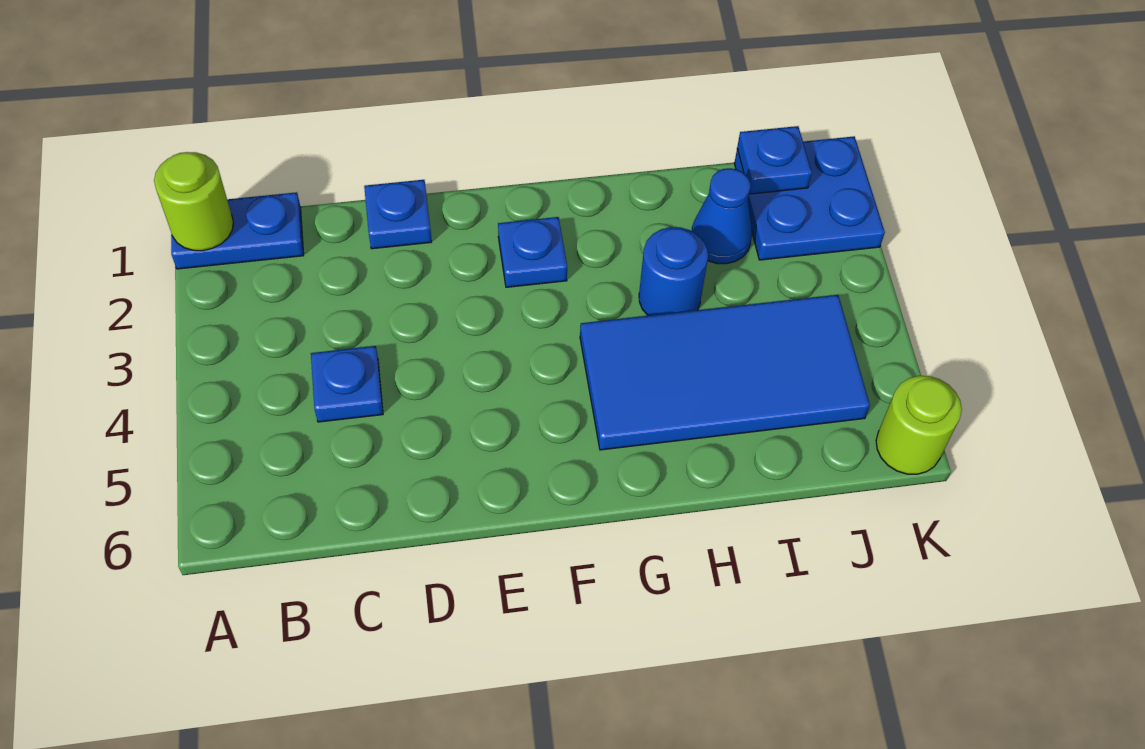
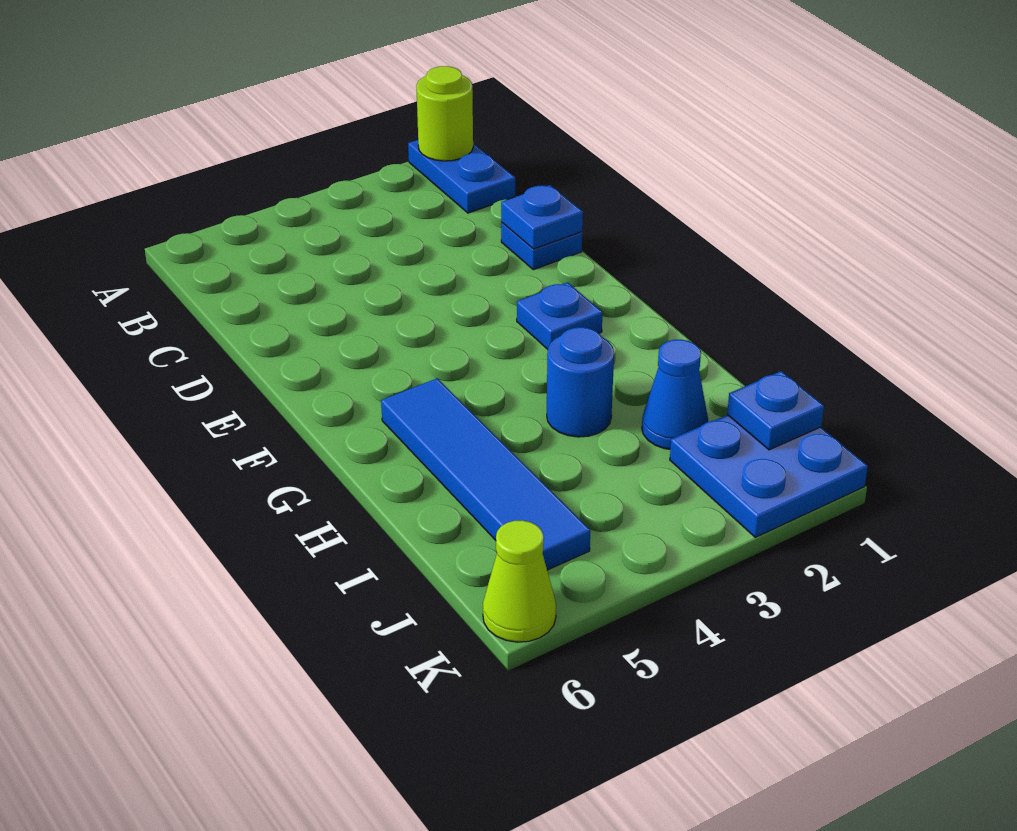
blue 1x1 plate [311,346,383,422] -> blue 1x1 plate moved to [501,185,583,249]
blue 2x4 tile [580,295,870,450] -> blue 1x4 tile [381,378,590,570]
lime 1x1 round brick [876,376,962,474] -> lime 1x1 cone [483,520,556,642]

